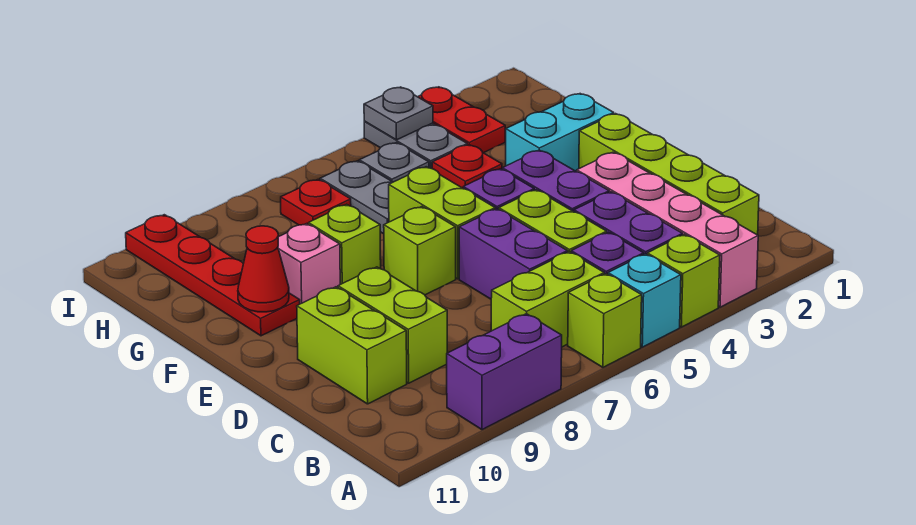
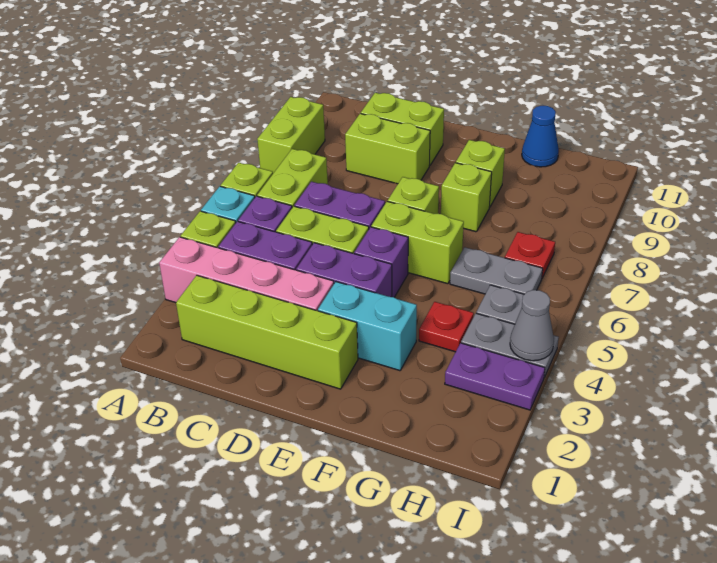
purple 1x2 brick [447,314,562,430] -> lime 1x2 brick [257,97,325,173]
cyan 1x2 brick [506,94,614,172] -> cyan 1x2 brick turned to [318,282,417,371]
pink 1x1 brick [278,224,340,304] -> lime 1x1 brick [456,140,505,207]
red 1x4 plate [126,215,300,336] -> none
red 1x1 cone [238,226,289,312] -> none
none -> blue 1x1 cone [522,106,559,167]
red 1x2 plate [418,87,505,153] -> purple 1x2 plate [445,343,545,410]
grey 1x1 plate [364,87,433,140] -> grey 1x1 cone [510,290,554,361]

